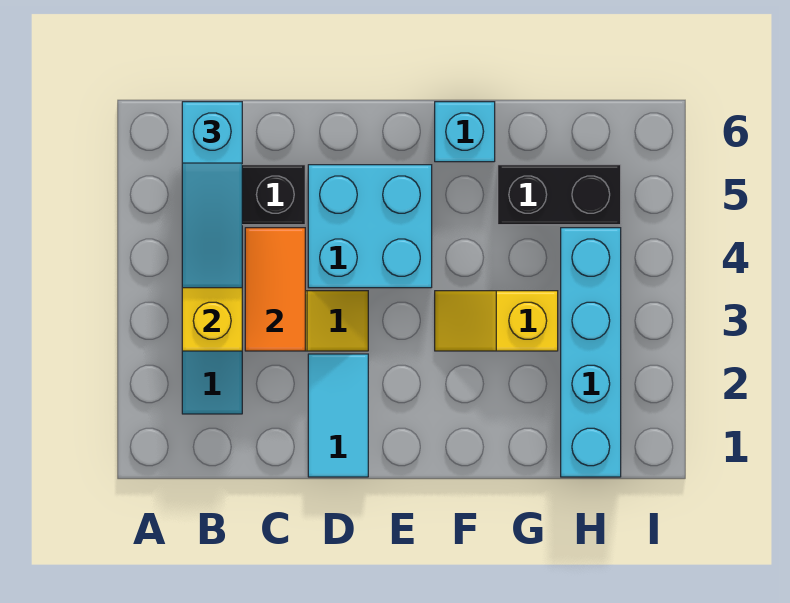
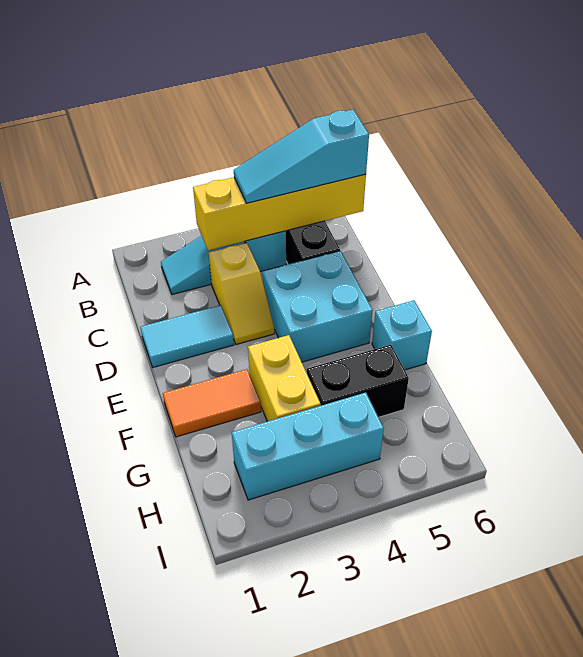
orange 1x2 tile [245,228,305,351] -> orange 1x2 tile moved to [163,369,261,437]
yellow 1x2 slope [435,291,558,351] -> yellow 1x2 brick [248,335,321,421]
black 1x2 brick [498,165,621,225] -> black 1x2 brick turned to [307,345,409,417]
cyan 1x4 brick [561,228,621,477] -> cyan 1x3 brick [232,393,384,500]

